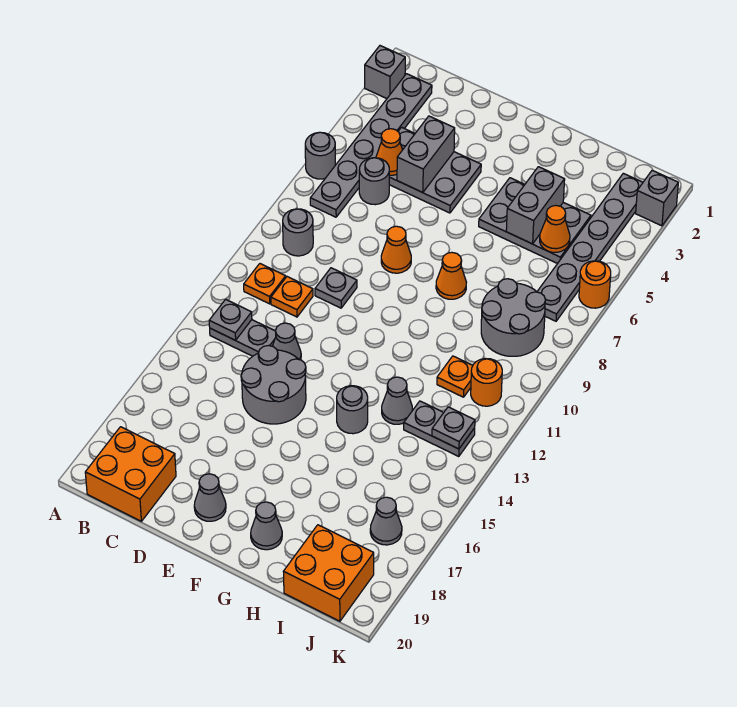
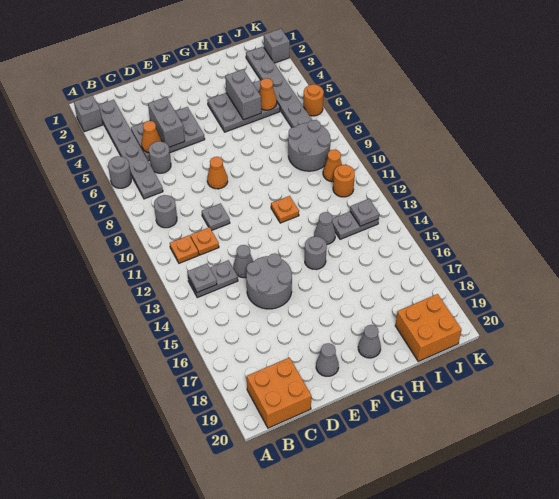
orange 1x1 cone [436,252,466,299] -> orange 1x1 cone moved to [323,150,342,182]
orange 1x1 plate [437,356,473,397] -> orange 1x1 plate moved to [271,196,299,223]
grey 1x1 cone [370,497,402,545] -> none

